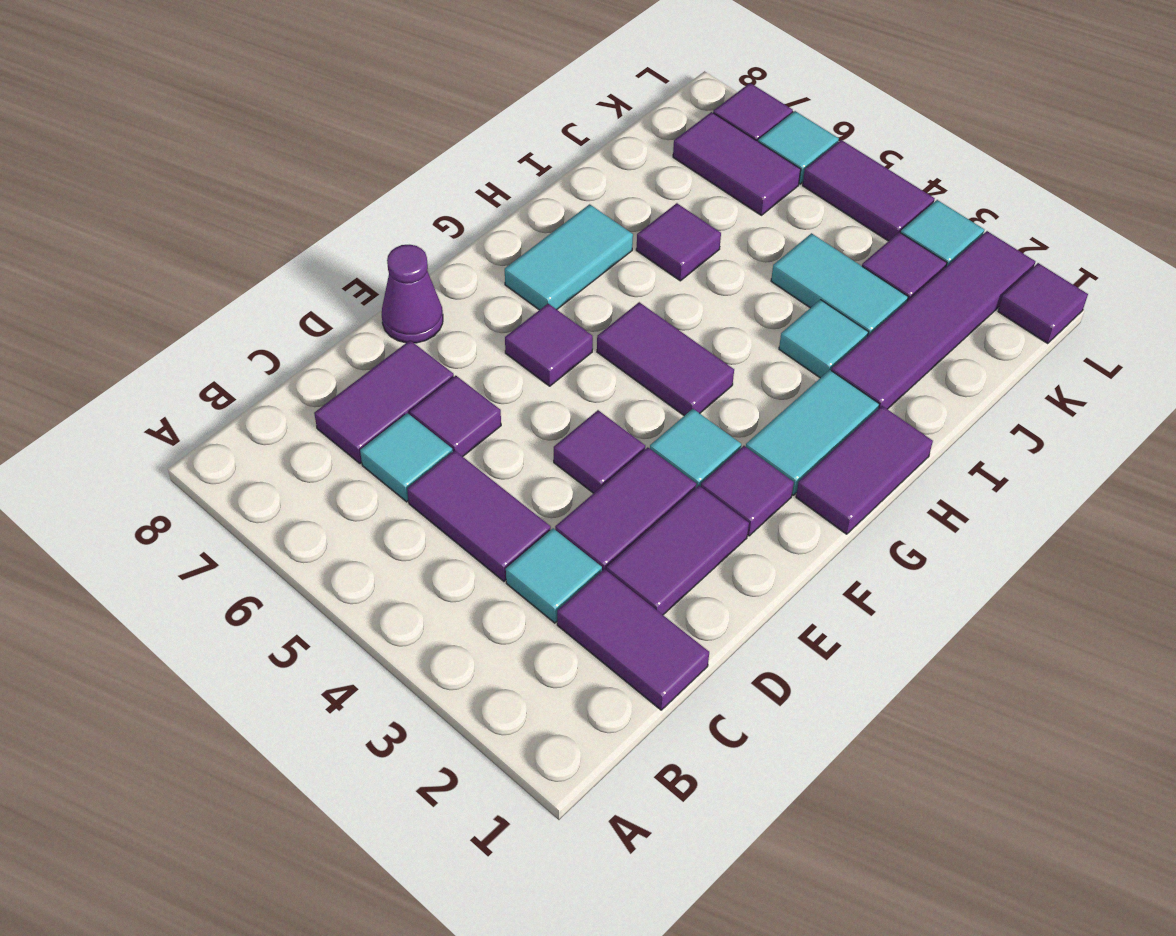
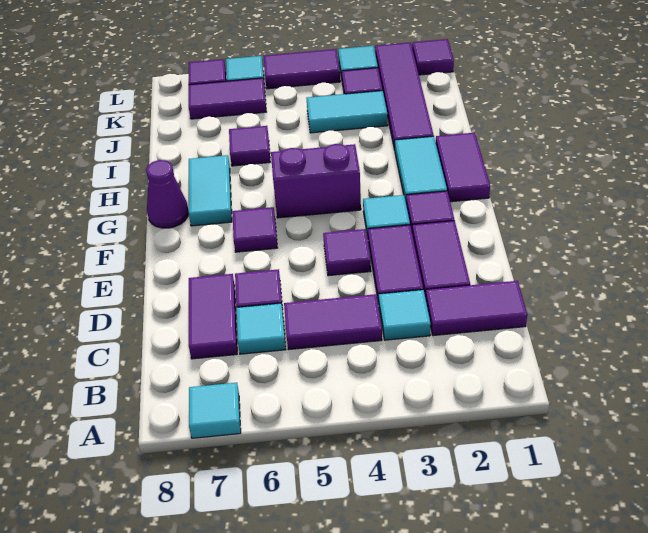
purple 1x1 cone [382,245,443,343] -> purple 1x1 cone moved to [146,160,189,228]
purple 1x2 tile [597,302,734,416] -> purple 1x2 brick [271,144,361,218]
cyan 1x1 tile [779,300,868,378] -> cyan 1x1 tile moved to [189,383,241,438]

